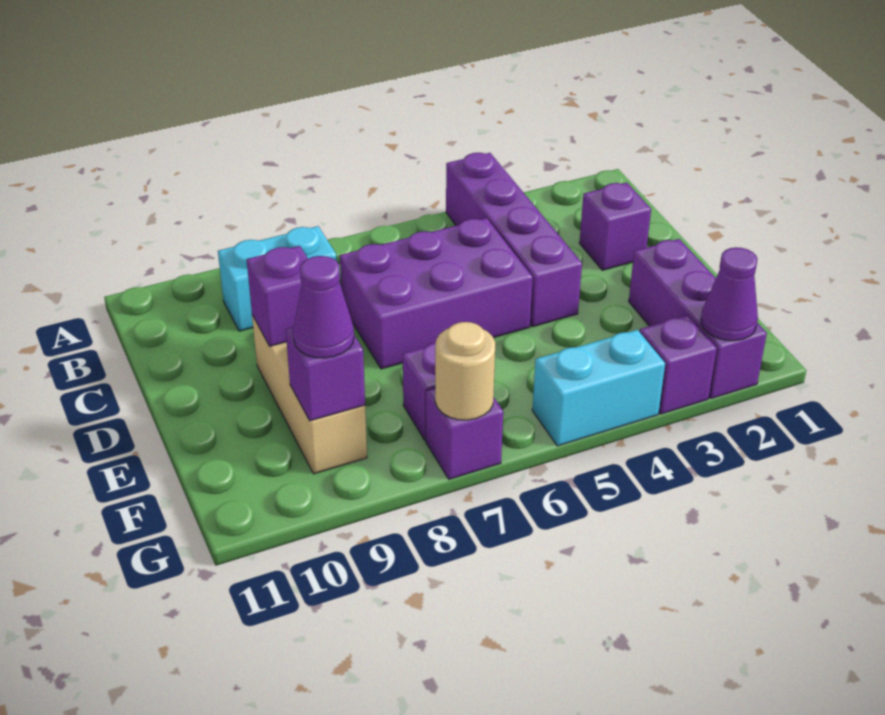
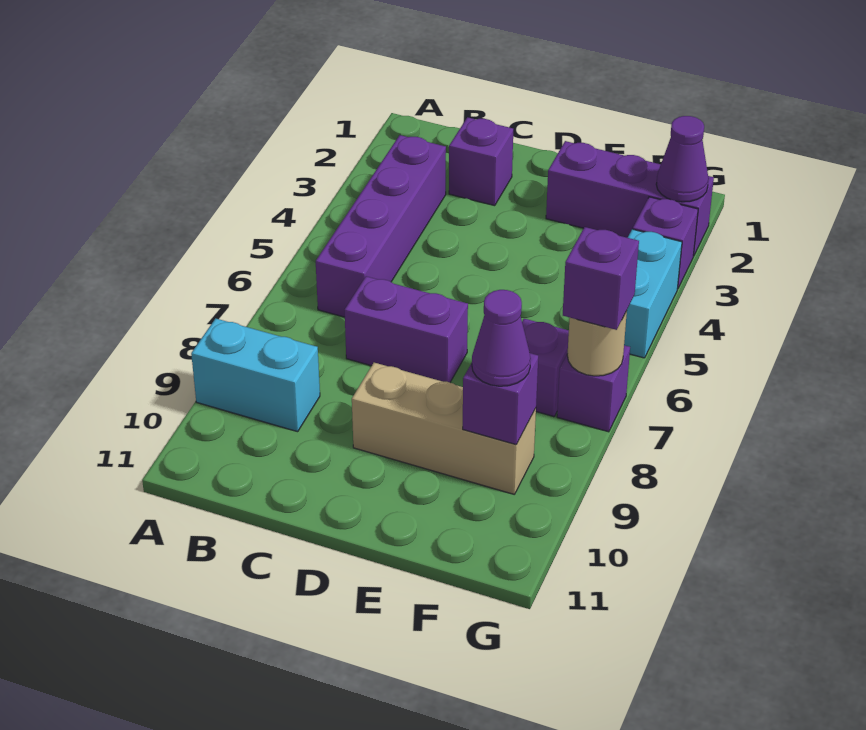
purple 1x4 brick [446,153,582,327] -> purple 1x4 brick turned to [316,135,446,317]
cyan 1x2 brick [218,226,337,331] -> cyan 1x2 brick turned to [191,318,320,432]
purple 2x3 brick [340,218,533,369] -> purple 1x2 brick [345,276,468,382]
purple 1x1 brick [247,246,308,346] -> purple 1x1 brick moved to [563,227,639,330]

